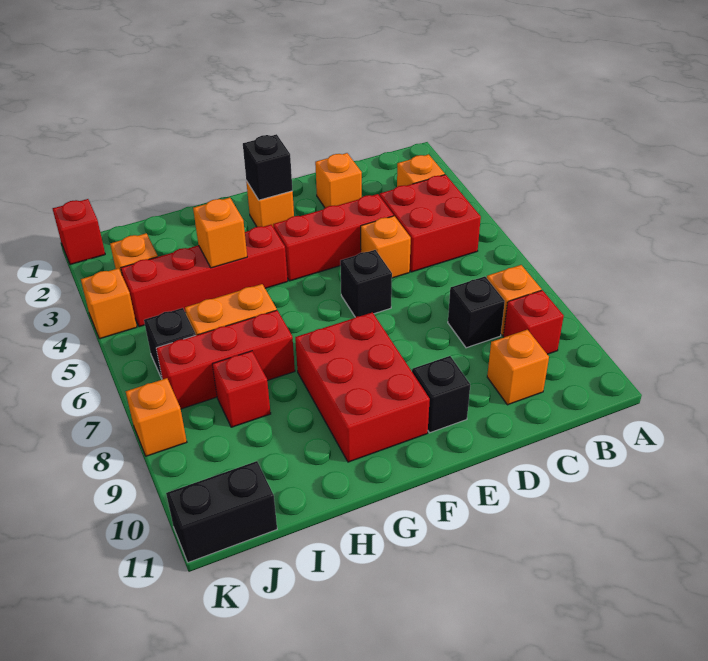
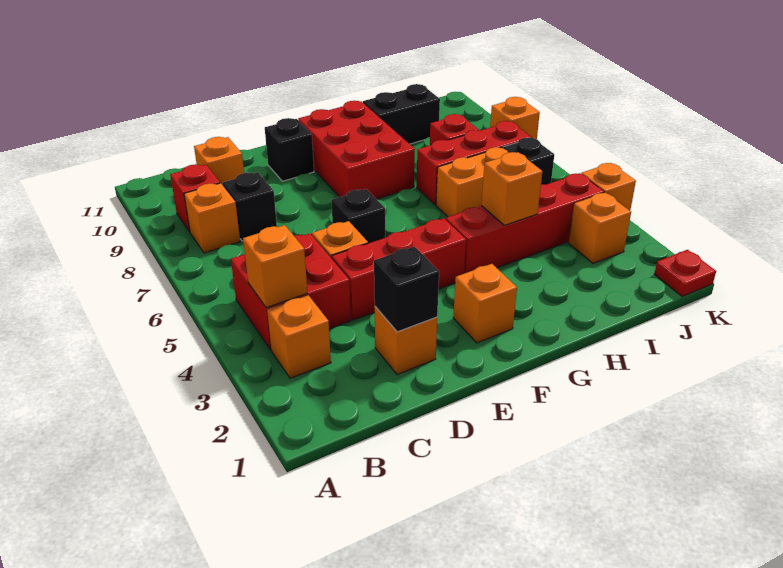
none -> orange 1x1 brick [243,225,307,308]
black 1x1 brick [243,134,293,200] -> black 1x1 brick moved to [374,247,439,332]
black 1x2 brick [166,461,277,562] -> black 1x2 brick moved to [363,84,440,144]
red 1x1 brick [53,199,105,265] -> red 1x1 plate [654,250,716,296]

